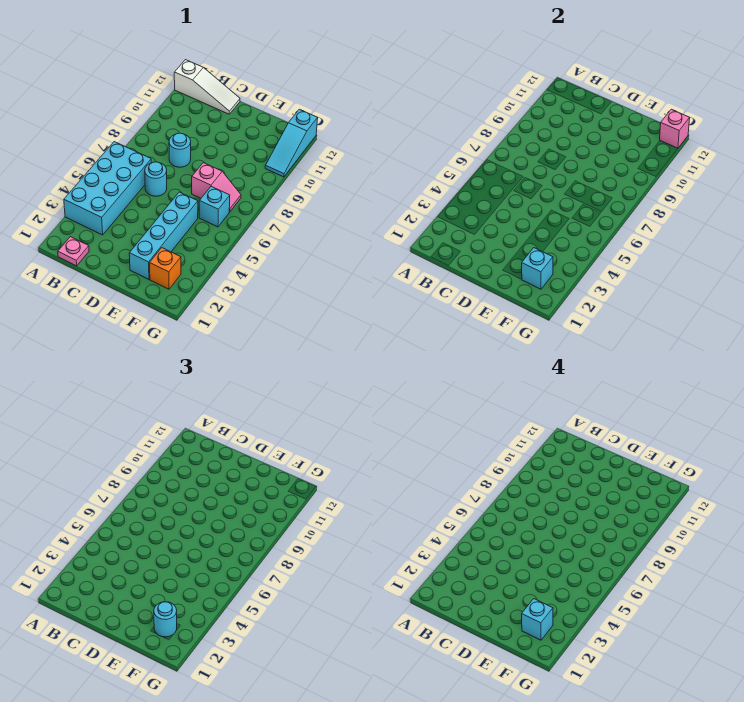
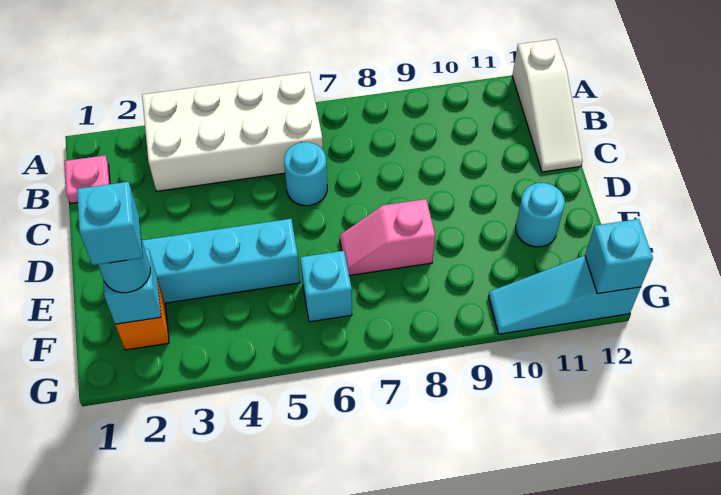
cyan 2x4 brick [64,142,151,235] -> white 2x4 brick [142,72,323,191]
cyan 1x1 round brick [169,133,191,167] -> cyan 1x1 round brick moved to [516,183,565,247]
pink 1x2 slope [192,163,241,212] -> pink 1x2 slope turned to [340,199,435,276]
pink 1x1 brick [660,109,690,149] -> cyan 1x1 brick [585,219,653,294]

